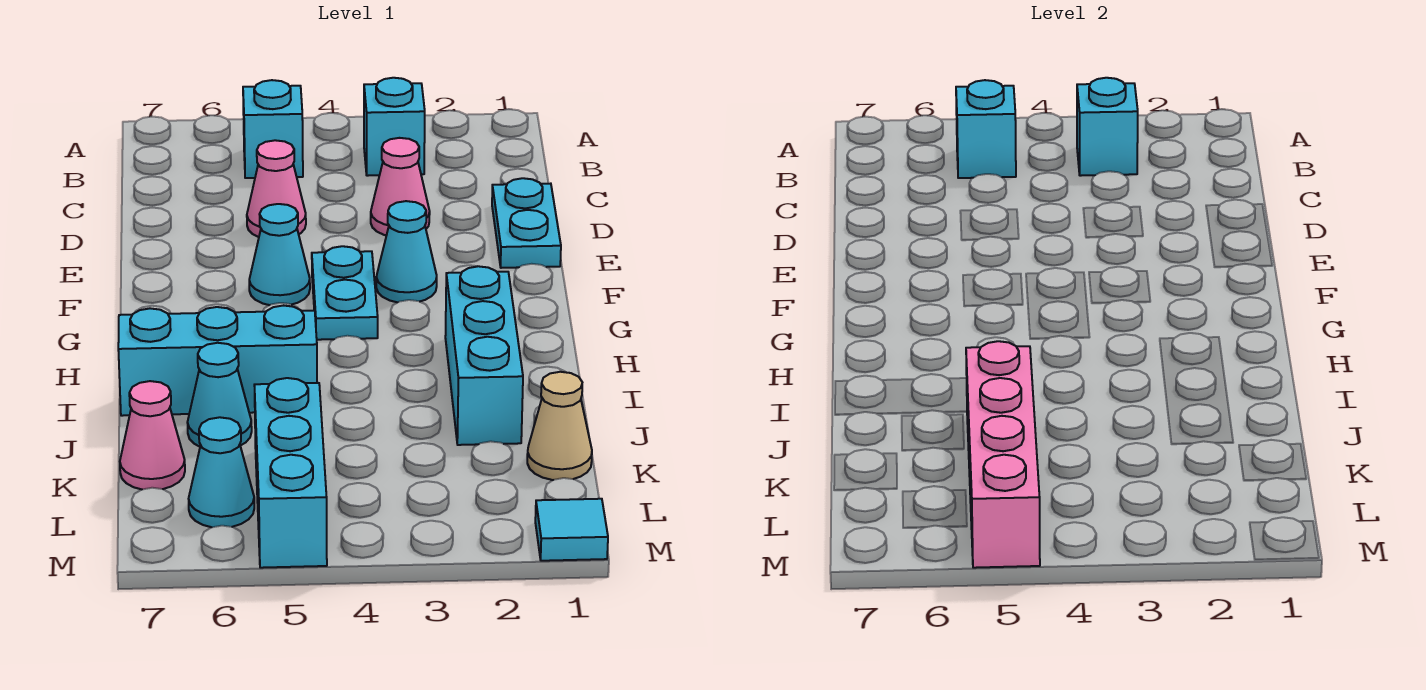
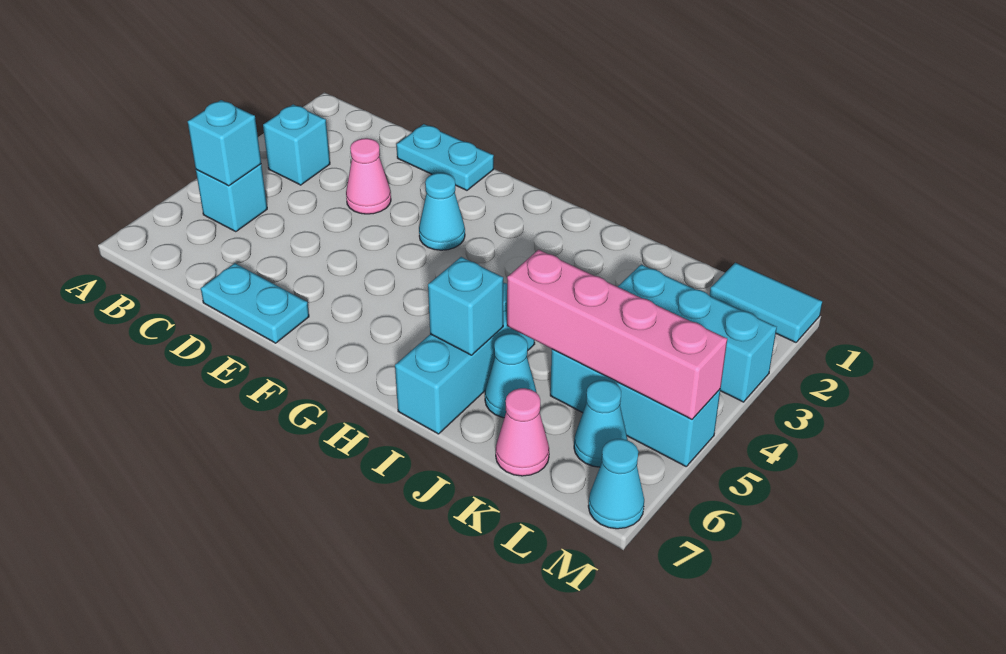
cyan 1x1 brick [1077,78,1138,176] -> cyan 1x1 brick moved to [428,257,503,355]
pink 1x1 cone [247,140,306,237] -> none
cyan 1x2 plate [312,246,378,340] -> cyan 1x2 plate moved to [201,263,309,343]
cyan 1x1 cone [249,204,310,305] -> cyan 1x1 cone moved to [588,439,644,529]
cyan 1x3 brick [445,266,523,445] -> cyan 1x3 brick moved to [618,265,777,402]
tan 1x1 cone [527,372,592,480] -> none
cyan 1x1 tile [535,499,608,561] -> cyan 1x2 tile [710,263,822,342]

